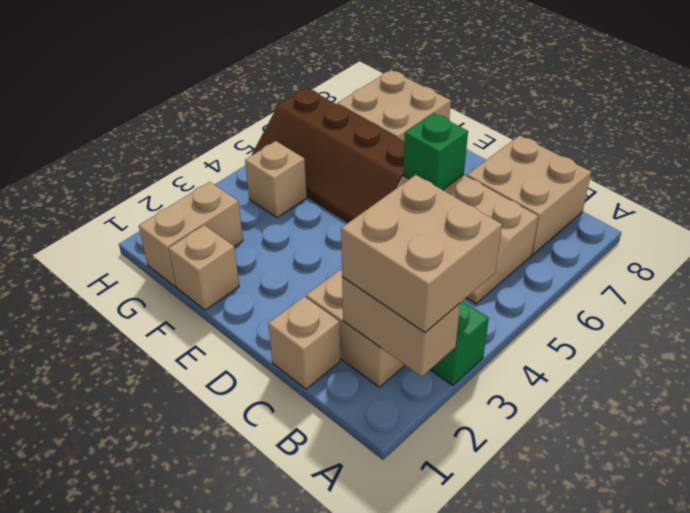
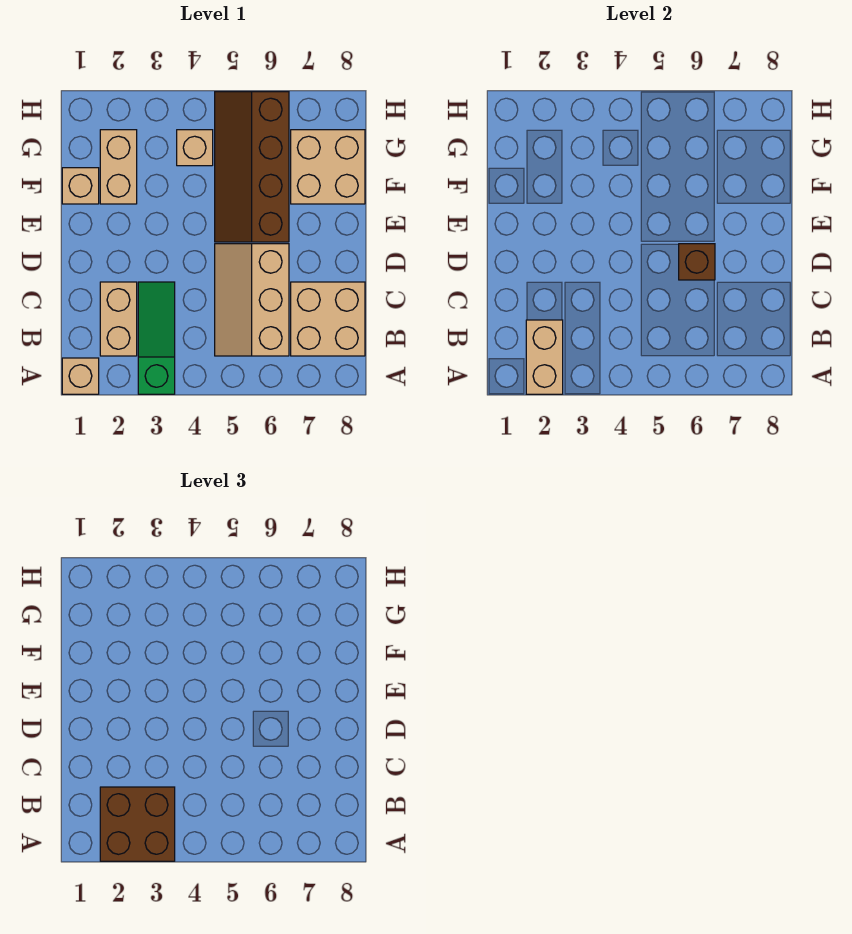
tan 2x2 brick [341,175,502,332] -> brown 2x2 brick [100,787,175,861]
tan 1x1 brick [268,296,340,389] -> tan 1x1 brick moved to [62,358,99,394]
green 1x1 brick [403,113,468,190] -> brown 1x1 brick [679,244,715,280]
tan 1x2 brick [139,182,243,287] -> tan 1x2 brick turned to [100,130,137,204]

